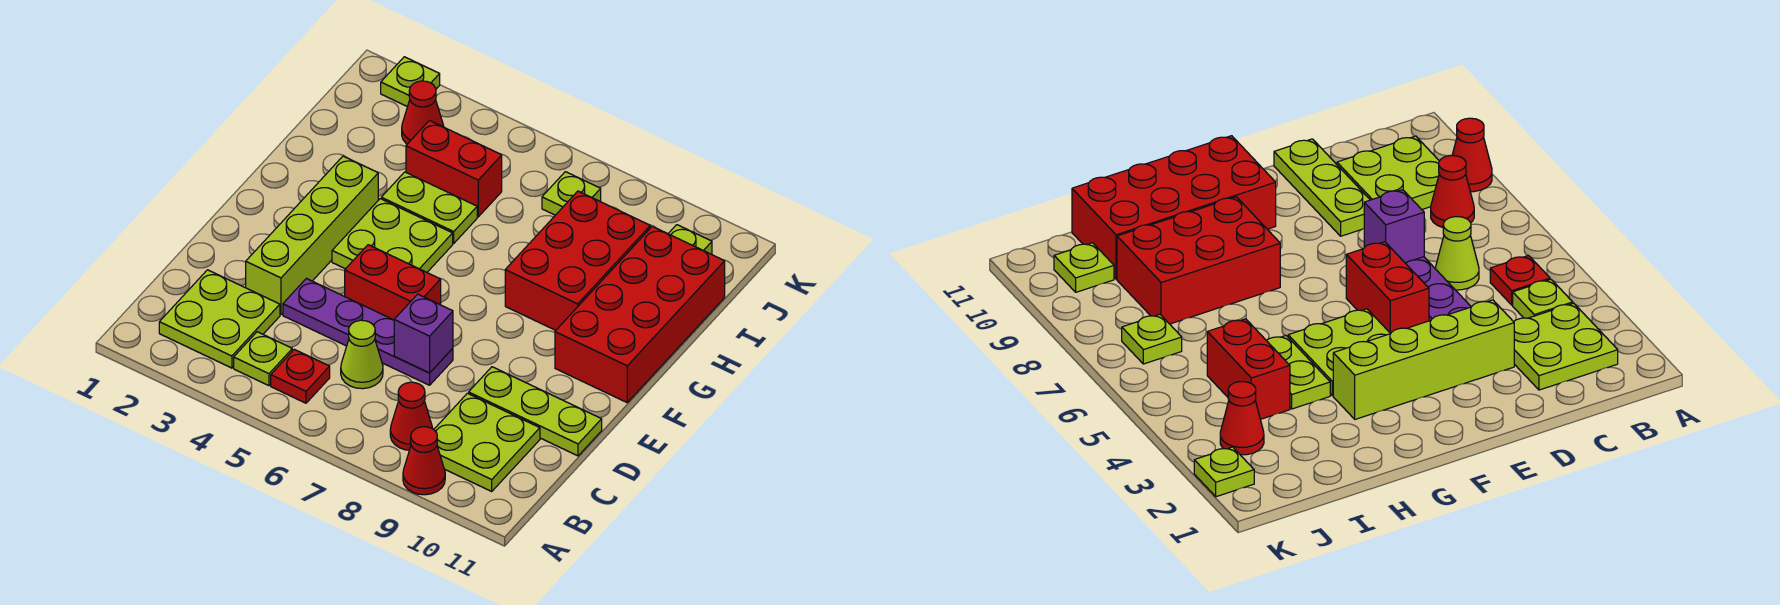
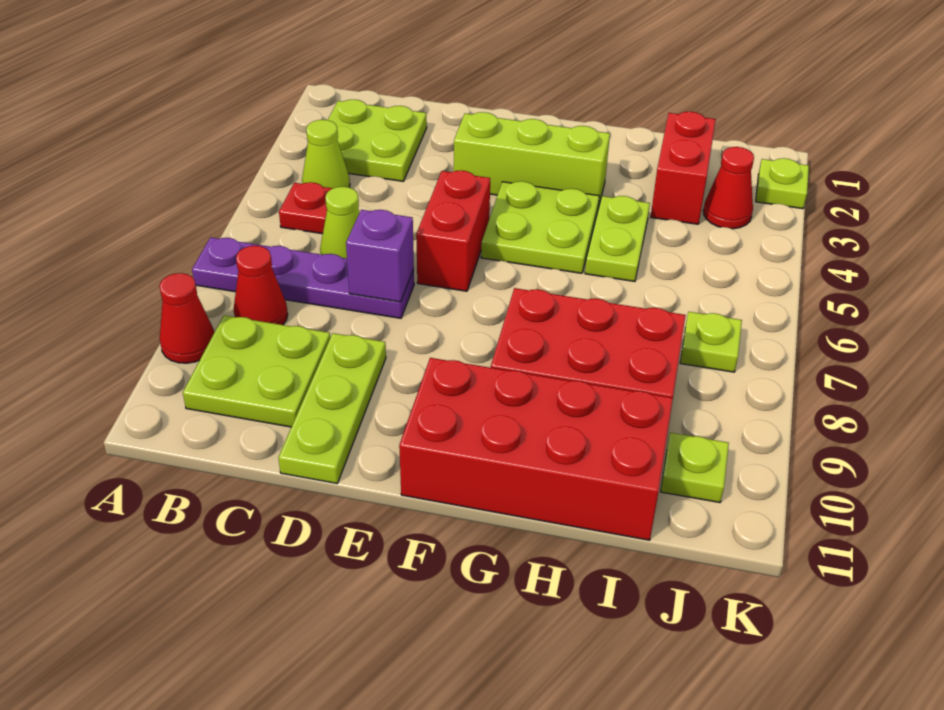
lime 1x1 plate [234,332,292,386] -> lime 1x1 cone [302,120,350,188]
lime 1x4 brick [246,156,378,315] -> lime 1x3 brick [454,112,610,208]
purple 1x4 plate [283,279,453,385] -> purple 1x4 plate turned to [192,237,414,318]
red 1x2 brick [406,121,502,217] -> red 1x2 brick moved to [651,112,716,224]

